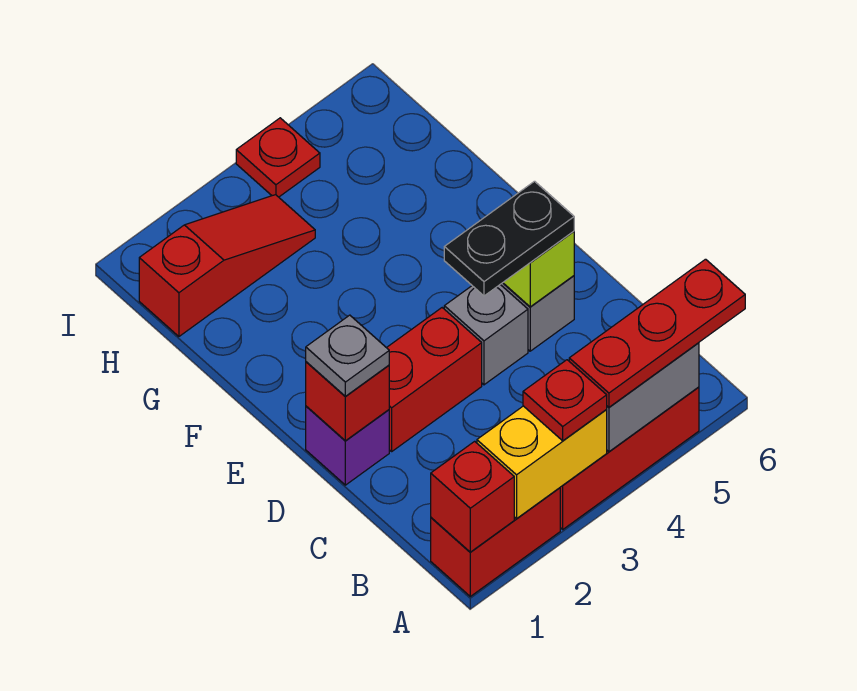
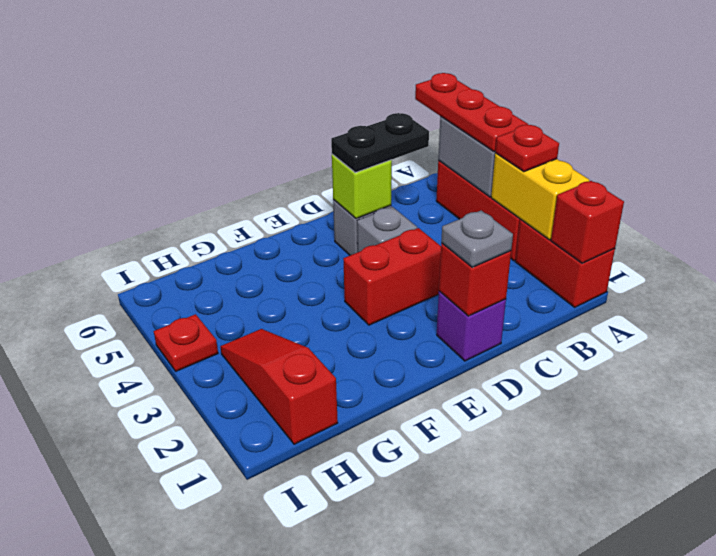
red 1x2 brick [387,308,482,451] -> red 1x2 brick turned to [343,228,441,325]
black 1x2 plate [444,181,574,296] -> black 1x2 plate turned to [331,113,429,173]

